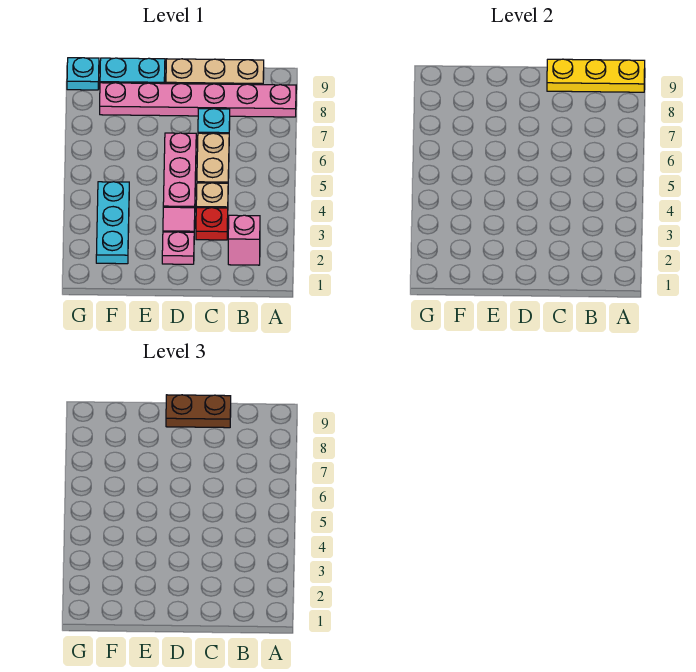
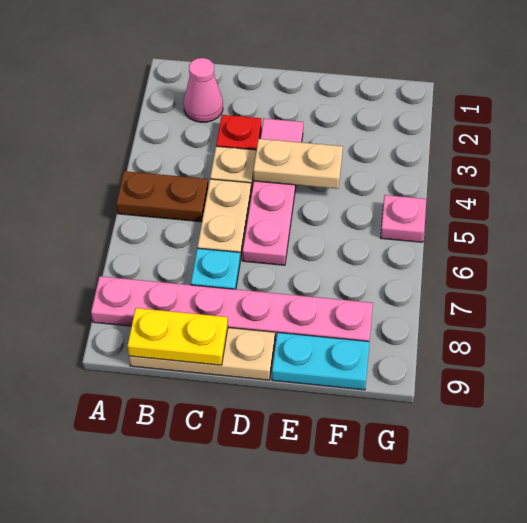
yellow 1x3 plate [547,59,645,92] -> yellow 1x2 plate [127,308,228,365]
pink 1x1 brick [228,215,260,265] -> pink 1x1 cone [184,58,223,122]
brown 1x2 plate [166,395,231,428] -> brown 1x2 plate moved to [116,171,208,222]
pink 1x1 plate [162,232,194,264] -> pink 1x1 plate moved to [380,195,426,242]
none -> tan 1x2 plate [253,139,343,189]
cyan 1x3 plate [96,182,129,264] -> none
cyan 1x1 plate [67,58,99,90] -> none

